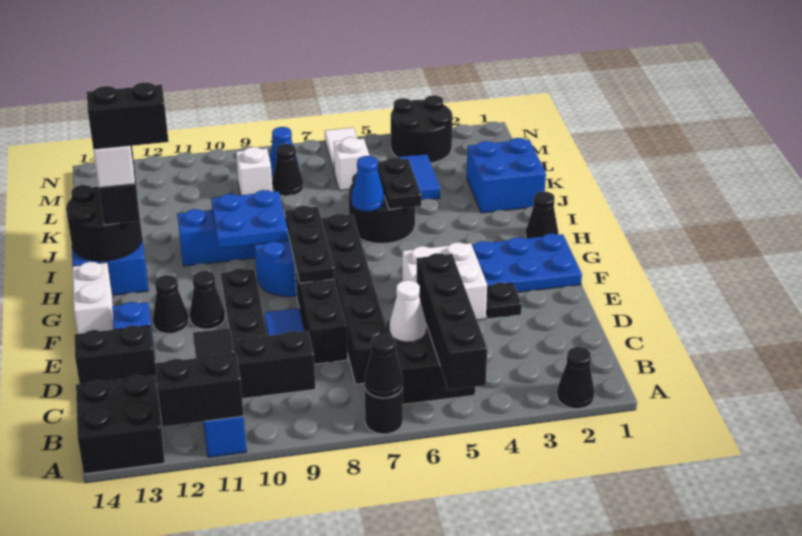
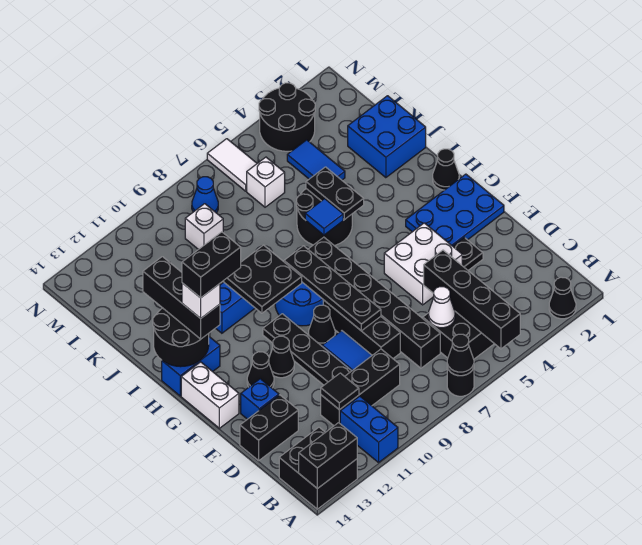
black 1x2 brick [155,354,244,426] -> black 1x2 brick moved to [299,423,357,489]
black 1x3 plate [285,206,335,283] -> black 1x4 plate [284,246,381,331]
blue 2x2 plate [211,190,288,248] -> black 2x2 plate [224,245,302,313]
blue 1x1 cone [352,156,384,211] -> blue 1x1 tile [305,199,343,235]
black 1x1 cone [272,144,303,196] -> black 1x1 cone moved to [309,305,335,346]

